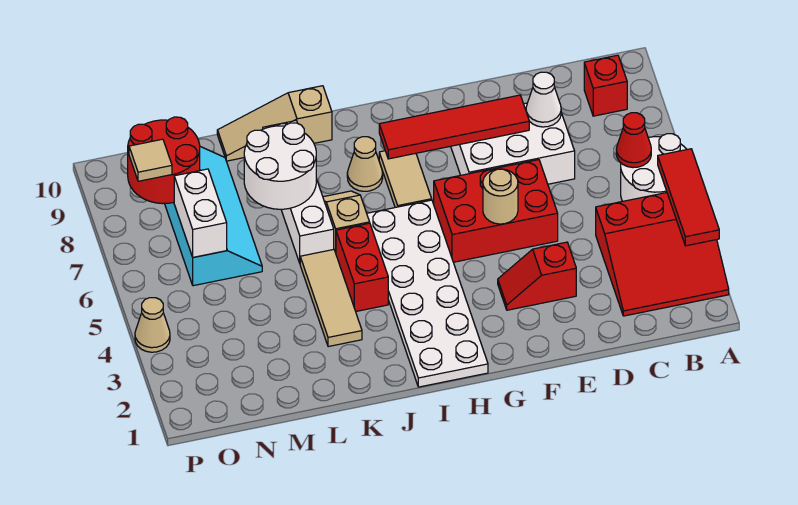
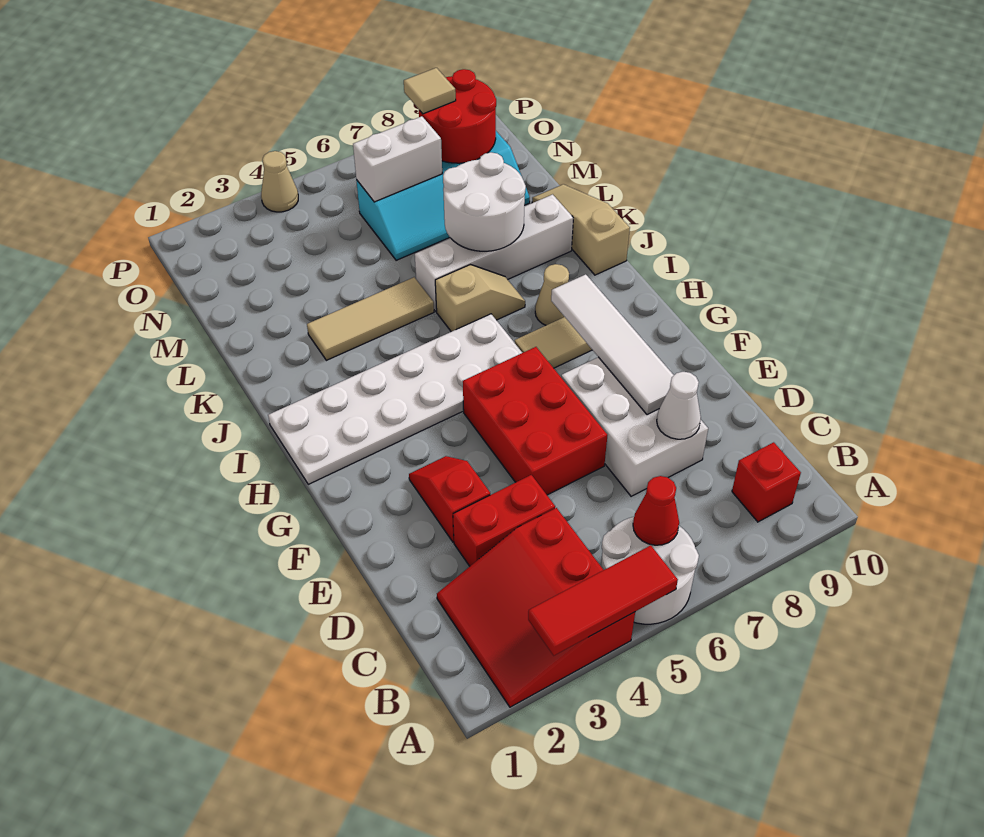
red 1x4 tile [379,95,529,159] -> white 1x4 tile [551,274,674,415]
tan 1x1 round brick [483,169,518,224] -> none
red 1x2 brick [336,223,388,311] -> red 1x2 brick moved to [453,475,555,566]

